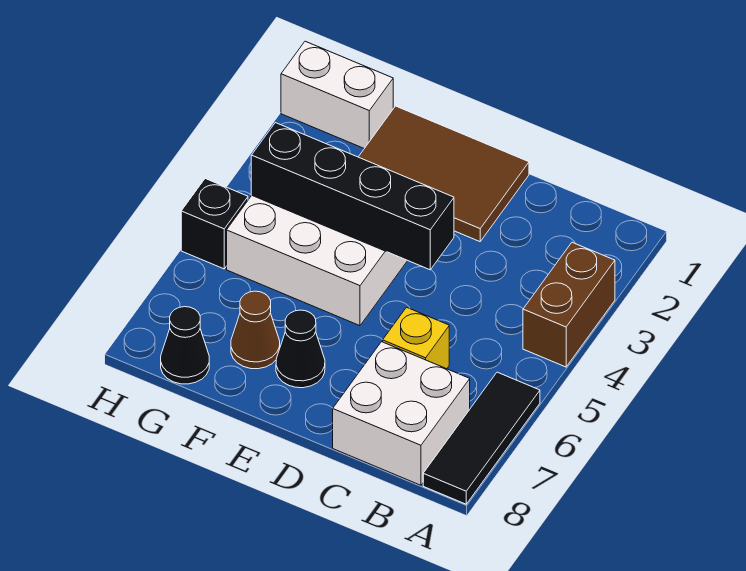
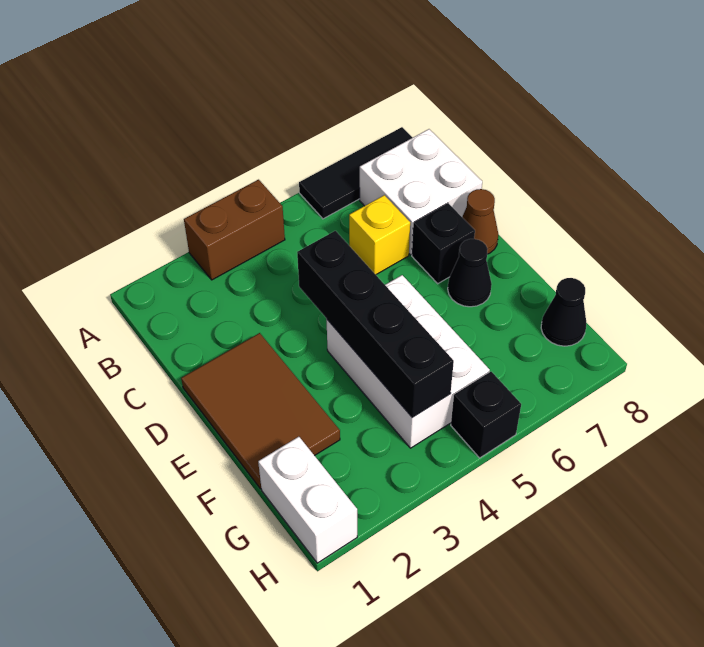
none -> black 1x1 brick [412,203,475,284]
brown 1x1 cone [231,291,280,369] -> brown 1x1 cone moved to [462,189,498,254]

